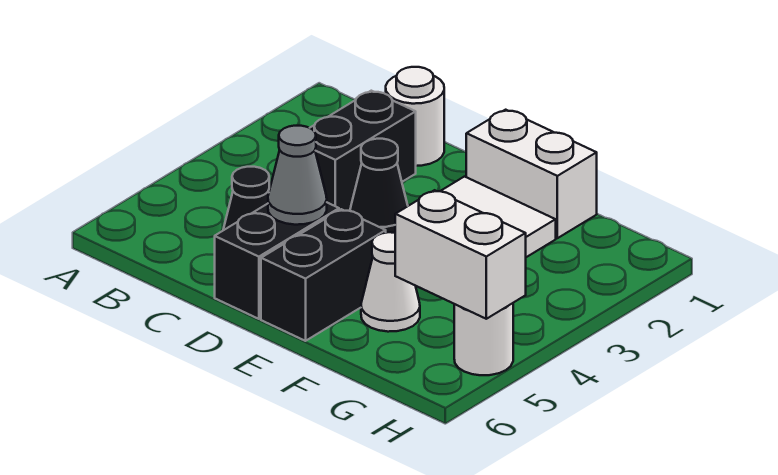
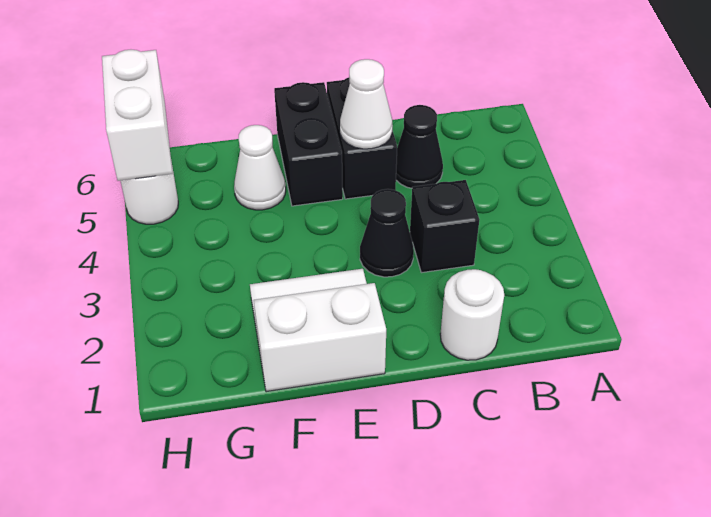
black 1x2 brick [310,91,416,211] -> black 1x1 brick [410,180,479,273]
grey 1x1 cone [268,126,327,225] -> white 1x1 cone [340,59,392,149]
white 1x2 brick [395,190,526,319] -> white 1x2 brick turned to [102,50,172,181]

